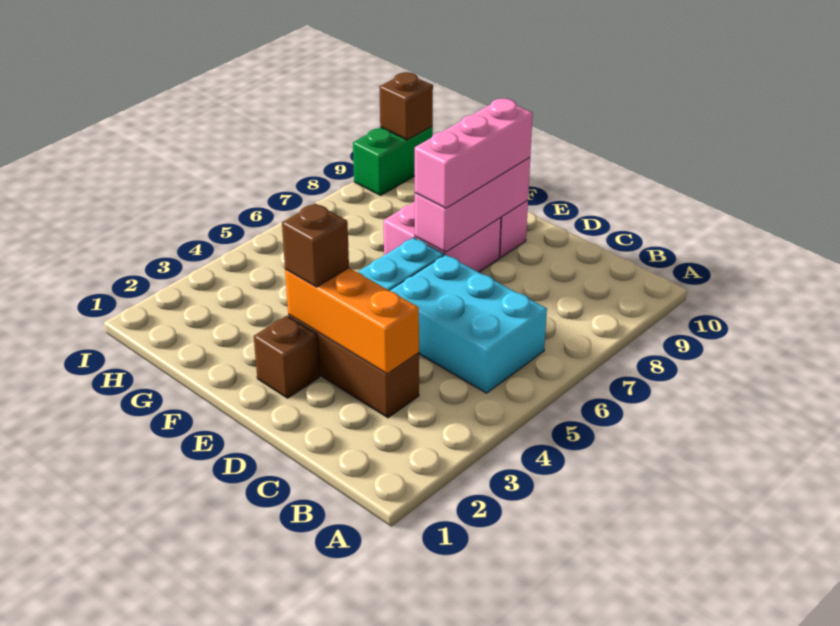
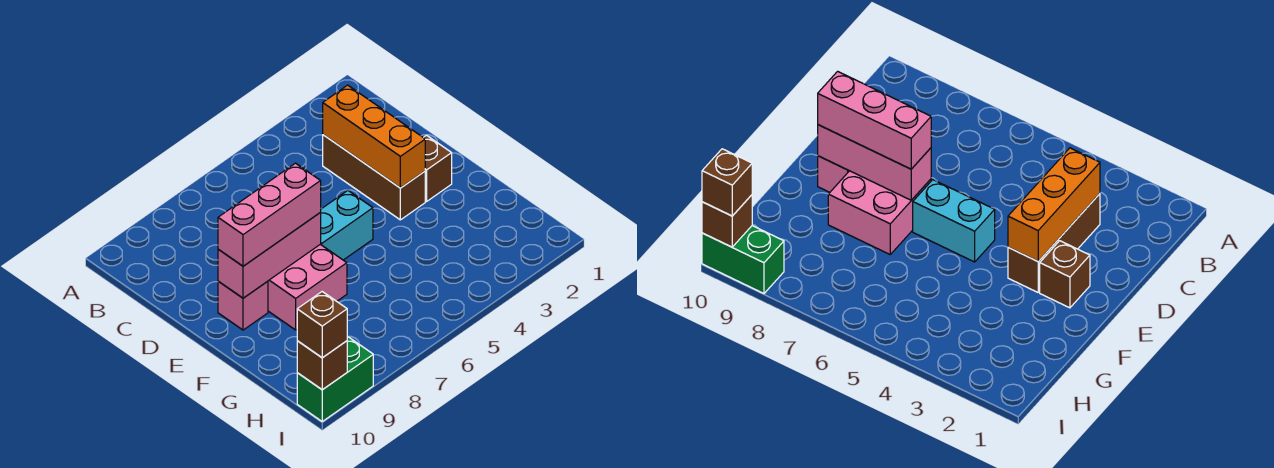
cyan 2x3 brick [389,255,547,393] -> none
brown 1x1 brick [282,203,349,287] -> brown 1x1 brick moved to [297,292,347,358]

